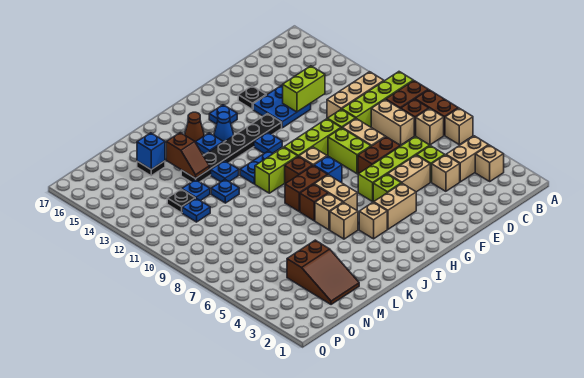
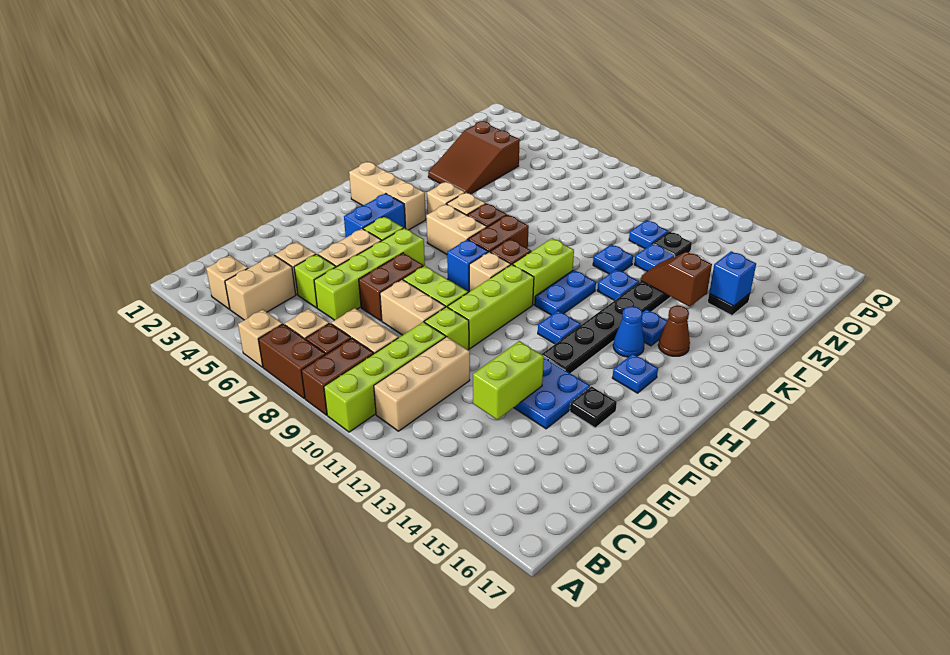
tan 1x2 brick [374,183,416,229] -> blue 1x2 brick [344,193,405,237]
tan 1x1 brick [359,202,387,239] -> tan 1x3 brick [349,162,426,230]
brown 2x3 slope [287,240,359,305] -> brown 2x3 slope turned to [428,121,520,194]

